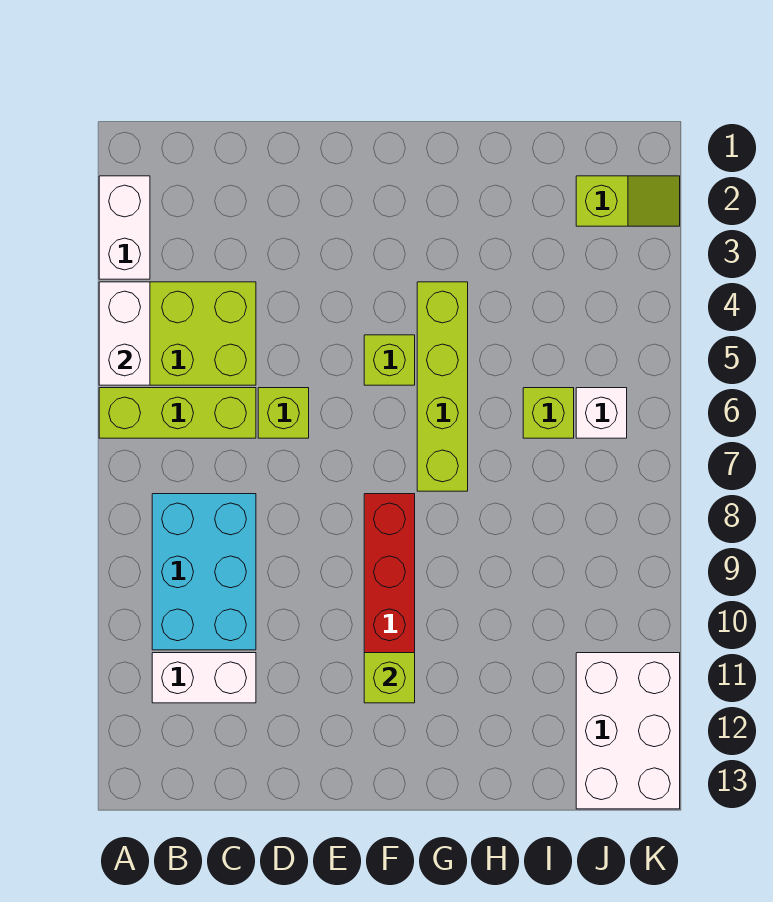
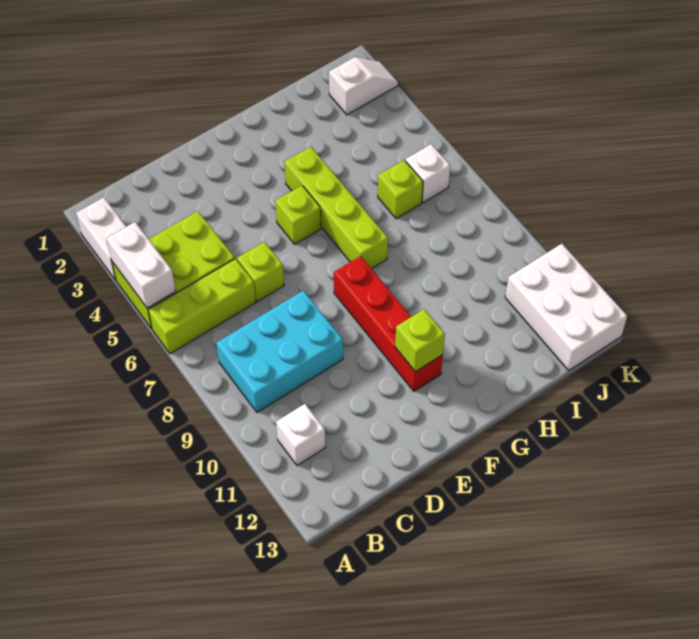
cyan 2x3 brick [152,494,256,650] -> cyan 2x3 brick turned to [216,290,343,412]
white 1x2 brick [152,653,256,703] -> white 1x1 brick [276,404,325,466]
lime 1x2 slope [576,176,680,226] -> white 1x2 slope [329,57,398,115]

